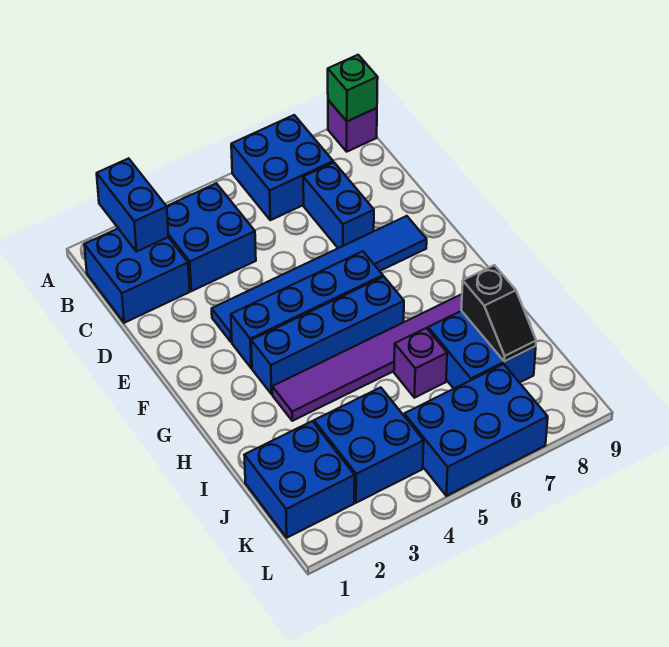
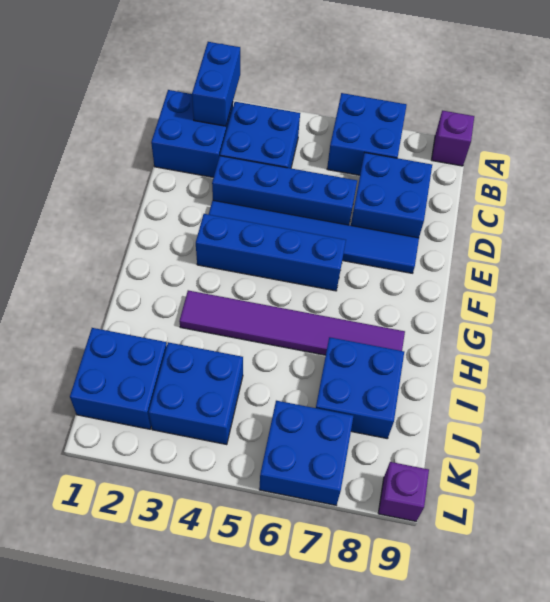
green 1x1 brick [328,55,378,121] -> none
blue 1x2 brick [303,162,374,248] -> blue 2x2 brick [351,153,432,238]
blue 1x4 brick [251,277,404,394] -> blue 1x4 brick moved to [212,156,357,225]
purple 1x1 brick [394,328,447,398] -> purple 1x1 brick moved to [378,462,429,521]
black 1x2 slope [461,265,536,362] -> none
blue 2x3 brick [404,364,548,496] -> blue 2x2 brick [259,401,353,505]

